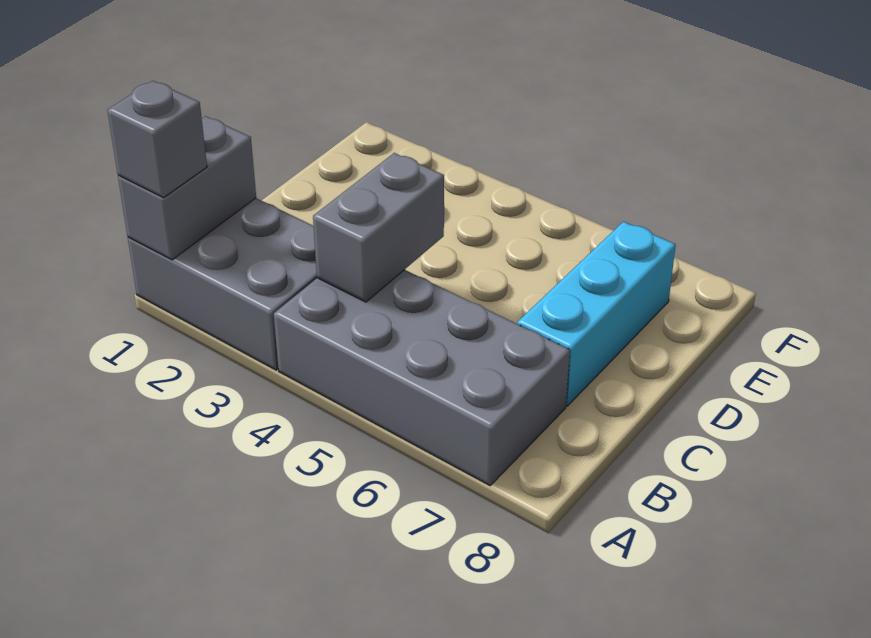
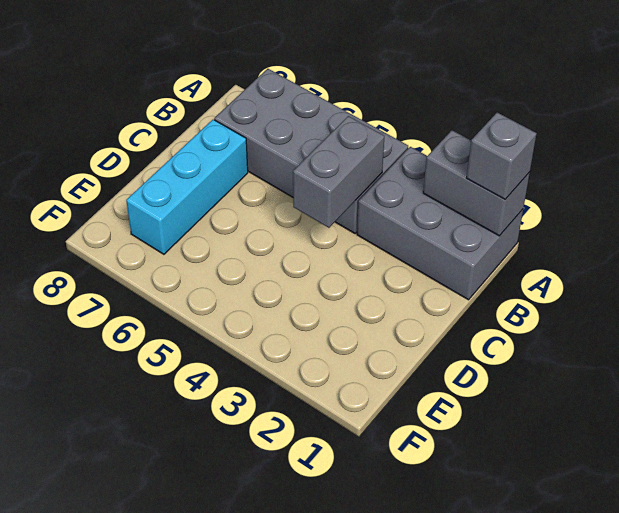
grey 1x2 brick [118,116,256,260] -> grey 1x2 brick turned to [423,130,530,236]

